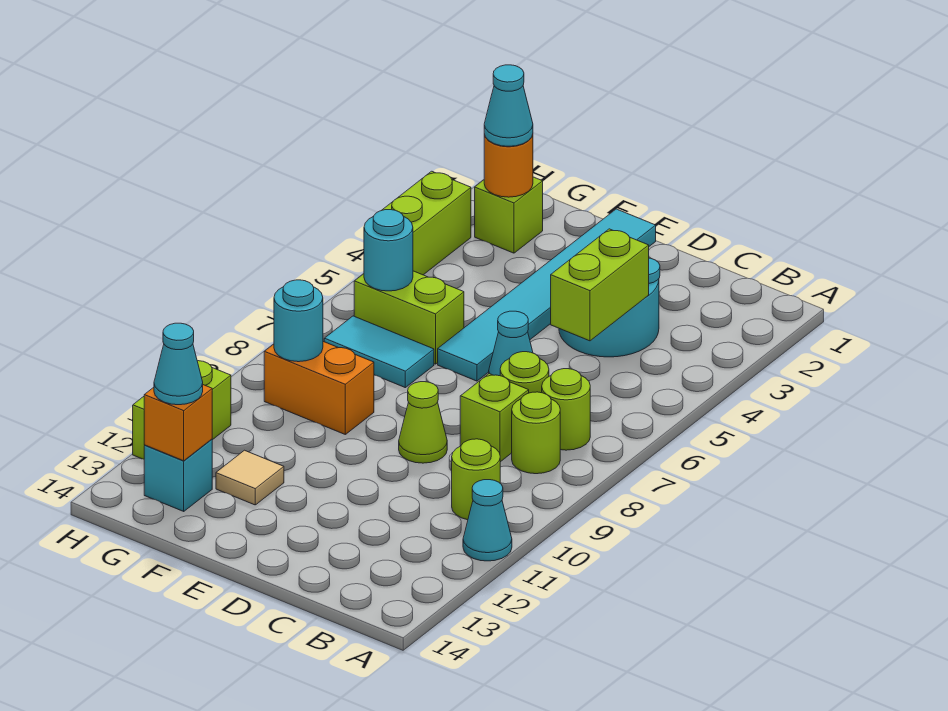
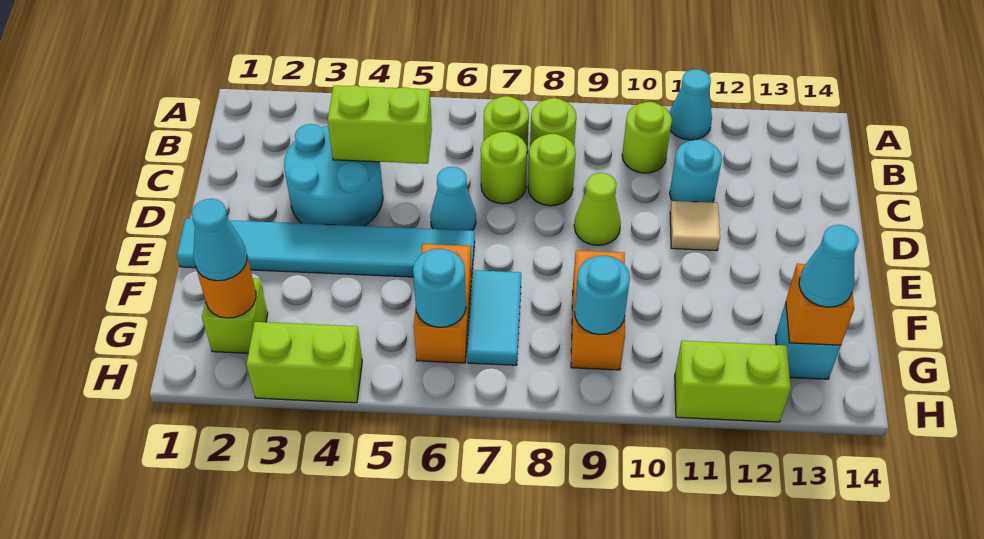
lime 1x1 brick [460,374,529,462] -> lime 1x1 round brick [528,134,576,206]
none -> cyan 1x1 round brick [670,139,722,202]
lime 1x2 brick [354,271,464,364] -> orange 1x2 brick [414,244,472,363]
tan 1x1 tile [216,450,284,505] -> tan 1x1 tile moved to [670,201,720,251]

